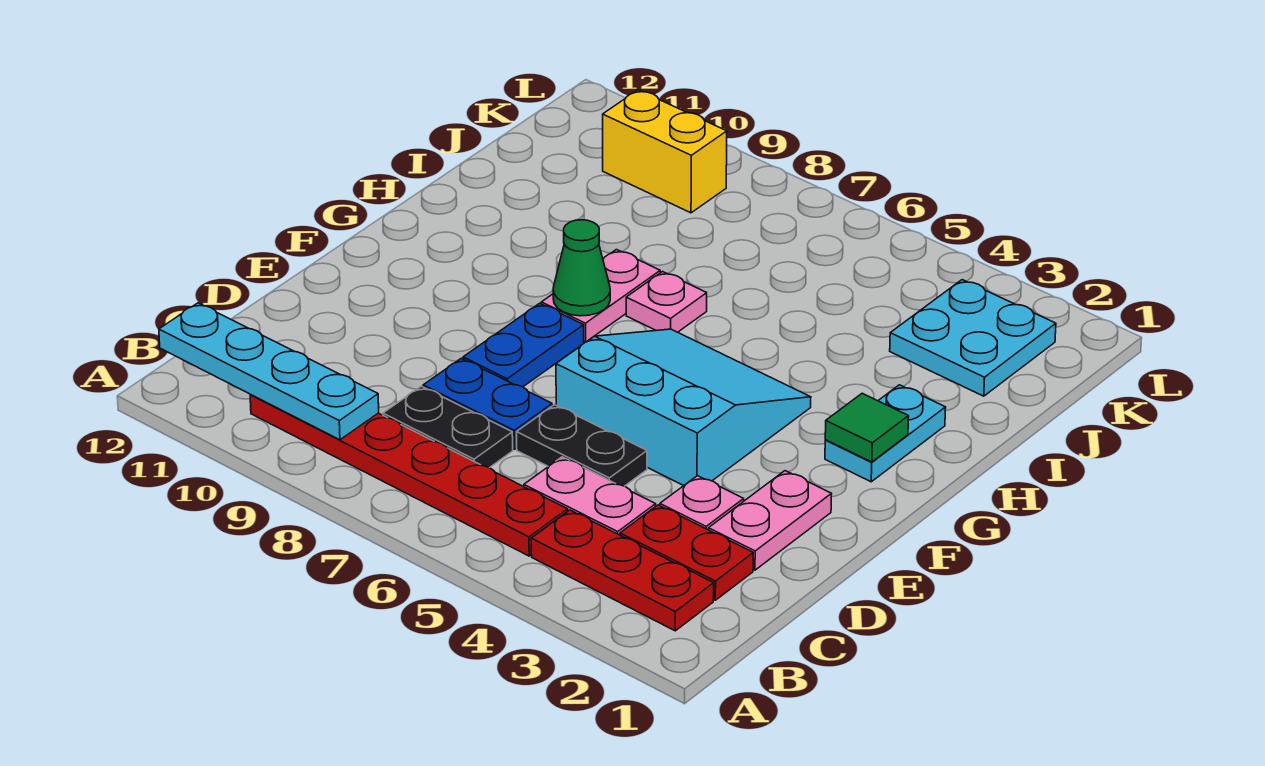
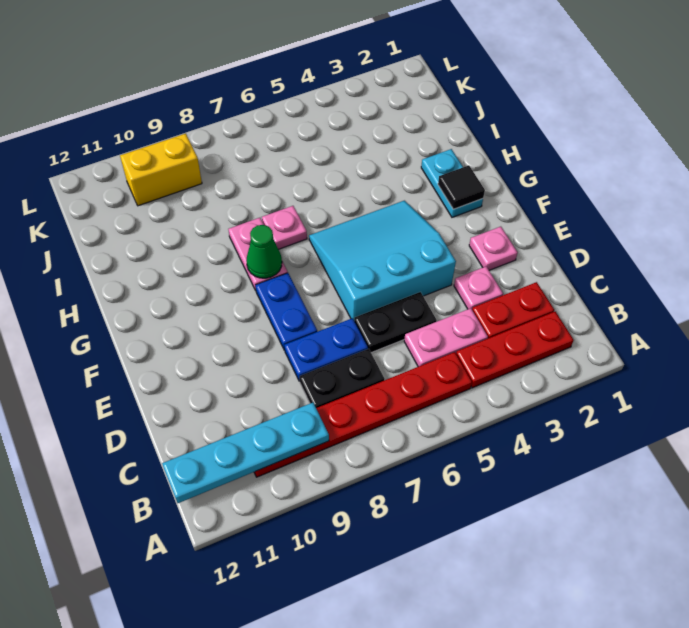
pink 1x2 plate [709,471,831,570] -> pink 1x1 plate [469,227,518,270]
green 1x1 tile [825,393,909,462] -> black 1x1 tile [438,165,485,209]
cyan 2x2 plate [890,280,1056,396] -> none

